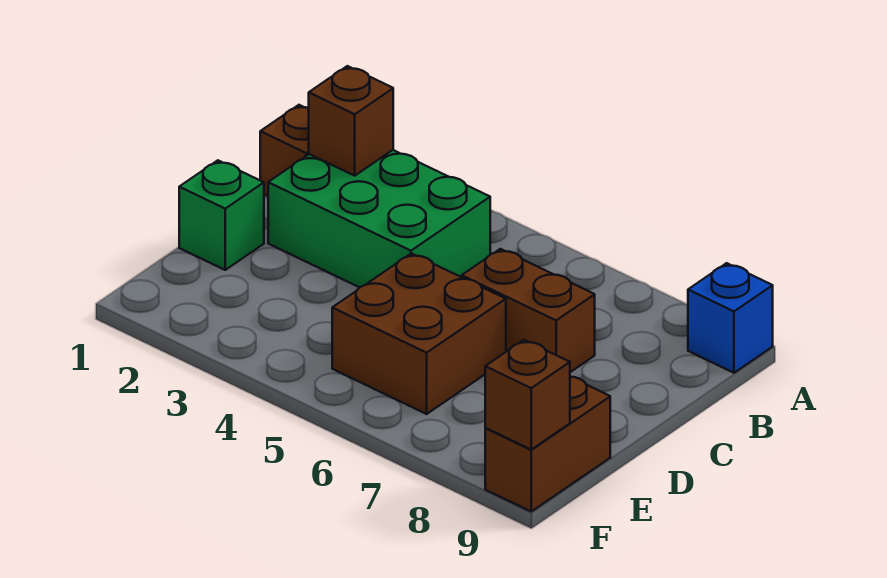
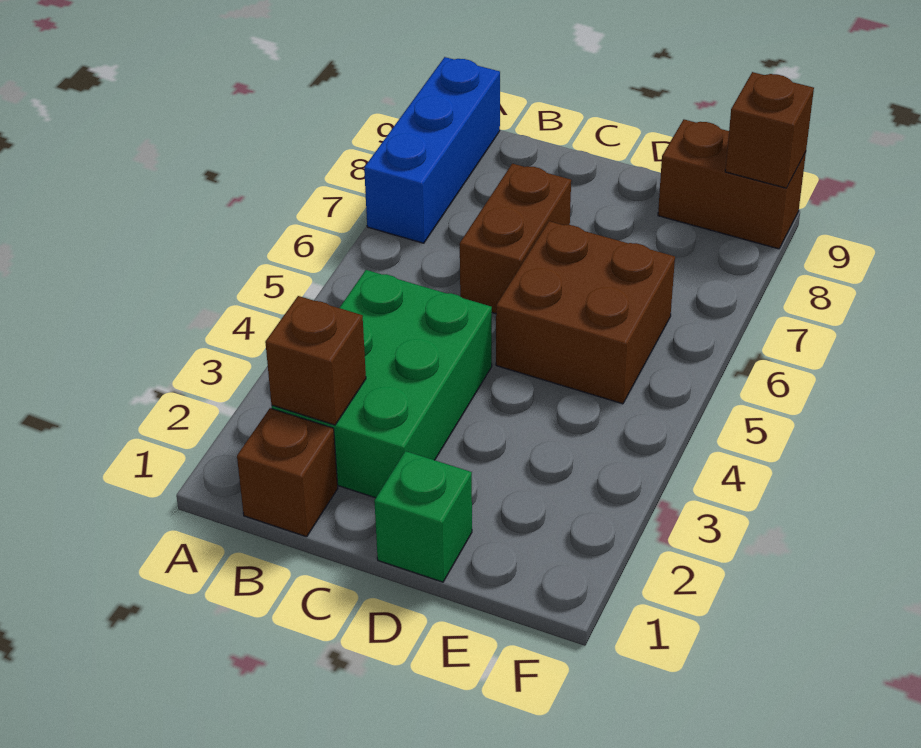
blue 1x1 brick [688,263,773,373] -> blue 1x3 brick [364,57,500,243]

